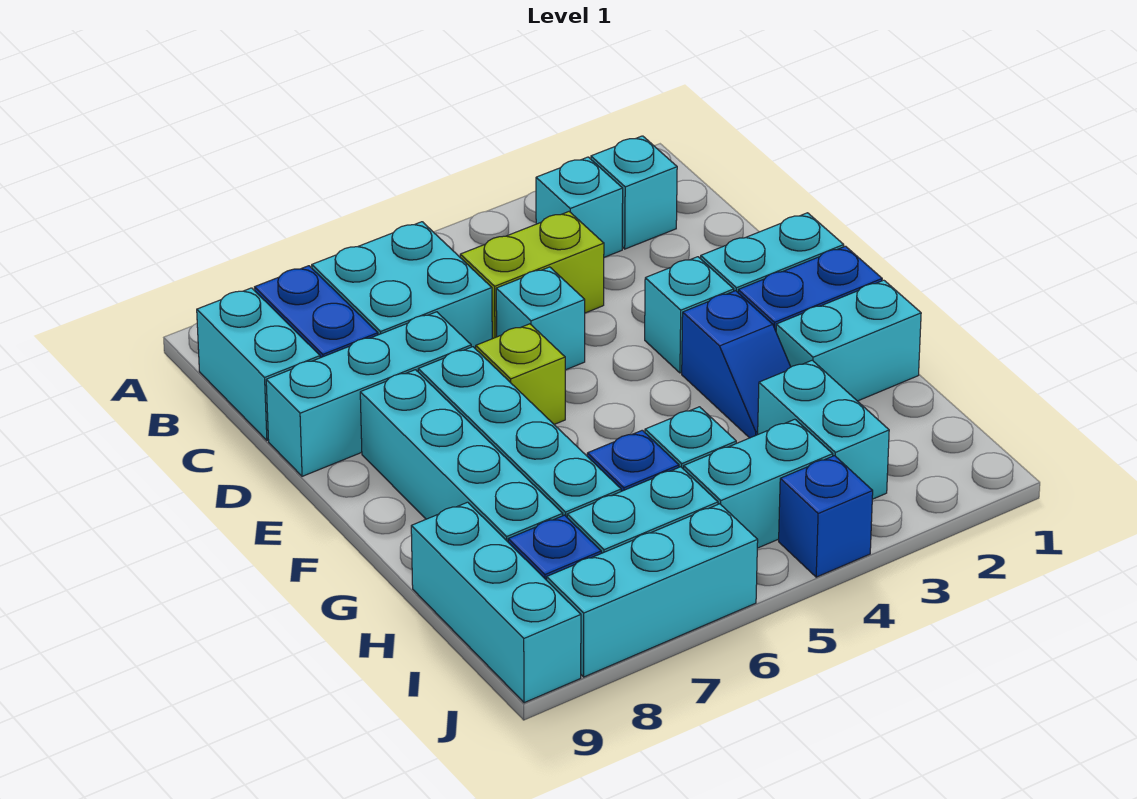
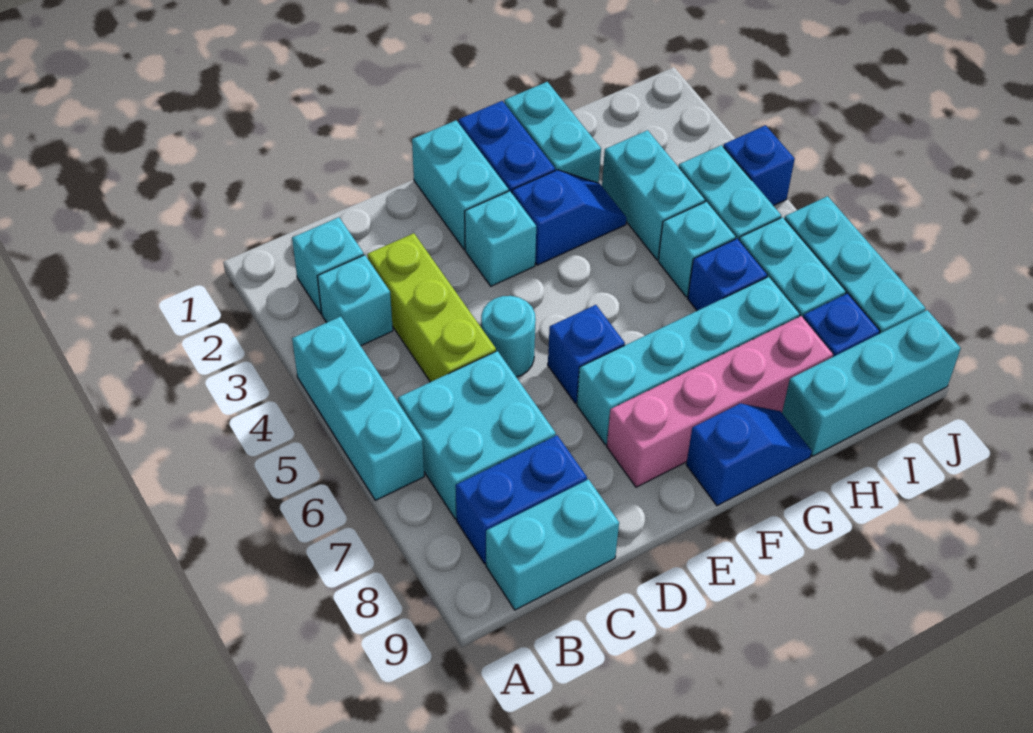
lime 1x2 brick [460,212,604,339] -> lime 1x3 brick [367,233,496,382]
cyan 1x1 brick [496,267,585,370] -> cyan 1x1 round brick [481,296,536,377]
cyan 1x3 brick [266,312,471,476] -> cyan 1x3 brick moved to [292,316,424,500]
lime 1x1 brick [476,324,565,424] -> blue 1x1 brick [548,305,625,403]
cyan 1x4 brick [360,370,563,542] -> pink 1x4 brick [607,316,833,487]
none -> blue 1x2 slope [686,403,812,506]
cyan 1x2 brick [758,360,889,499] -> cyan 1x2 brick turned to [602,130,705,260]

